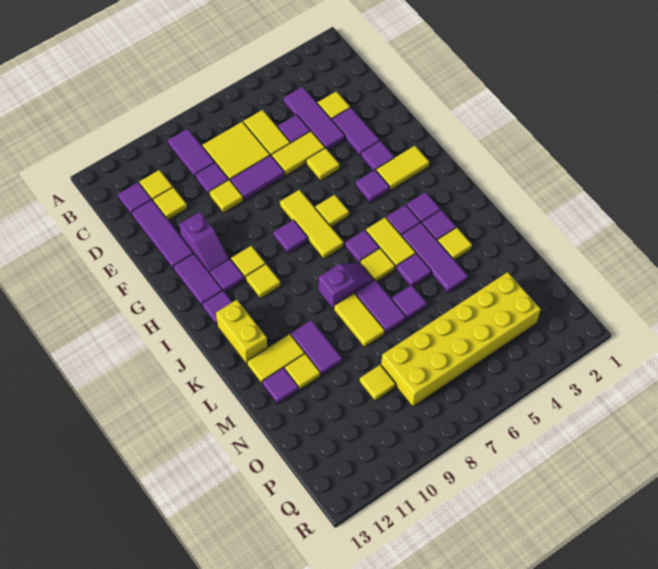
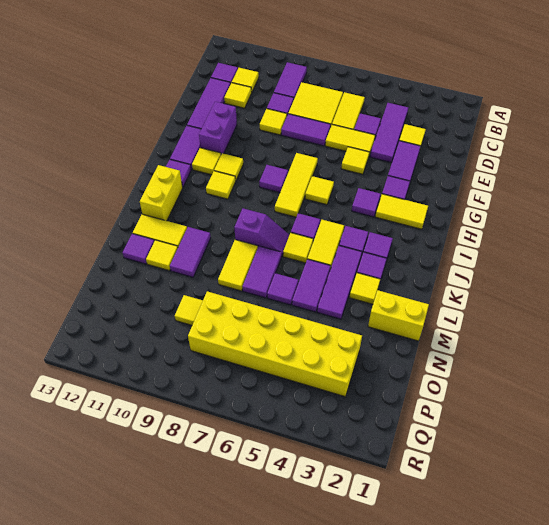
purple 1x2 slope [179,212,229,273] -> purple 1x2 brick [199,102,237,154]
purple 1x1 tile [210,259,244,293] -> yellow 1x1 tile [192,148,221,175]
purple 1x1 tile [396,253,431,287] -> purple 1x2 tile [292,259,331,312]
none -> yellow 1x2 brick [368,290,429,341]

